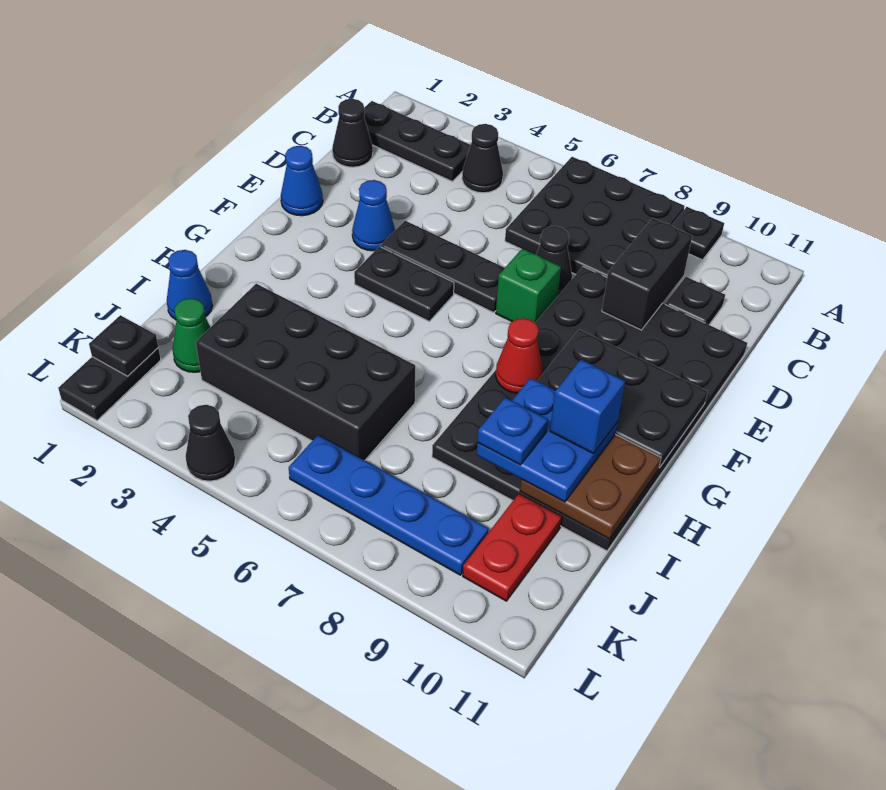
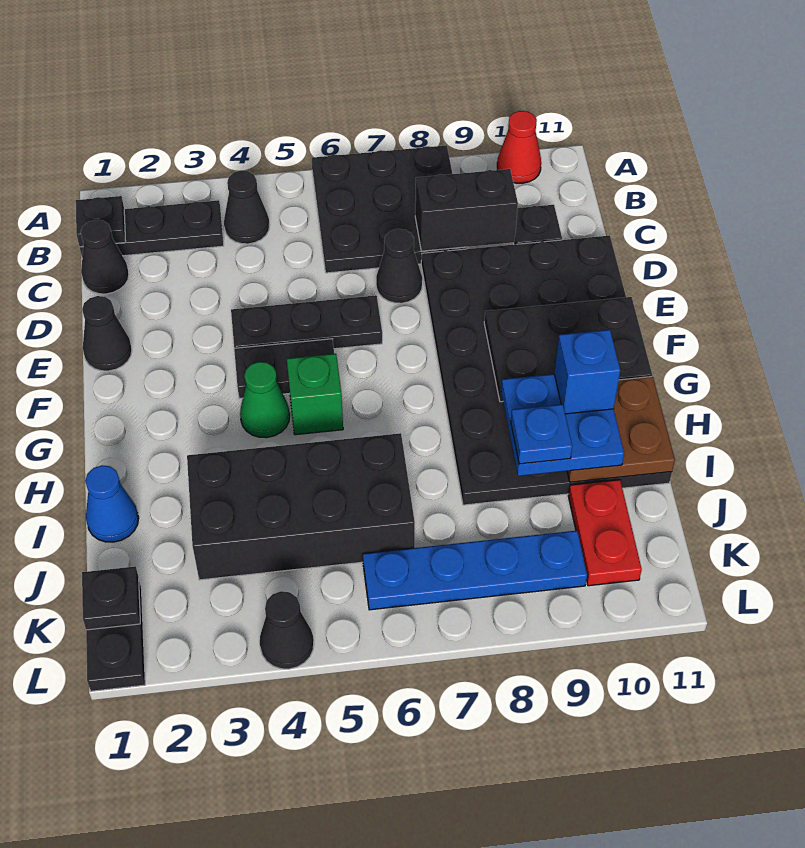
black 1x1 plate [672,207,724,260] -> black 1x1 plate moved to [76,196,126,247]
black 1x2 brick [602,218,692,330] -> black 1x2 brick turned to [415,169,518,251]
blue 1x1 cone [281,146,323,216] -> black 1x1 cone [82,296,132,371]
blue 1x1 cone [352,180,395,251] -> none
green 1x1 brick [496,249,561,323] -> green 1x1 brick moved to [287,354,343,435]
red 1x1 cone [496,318,543,393] -> red 1x1 cone moved to [497,111,541,183]
green 1x1 cone [173,298,210,372] -> green 1x1 cone moved to [240,362,290,438]

